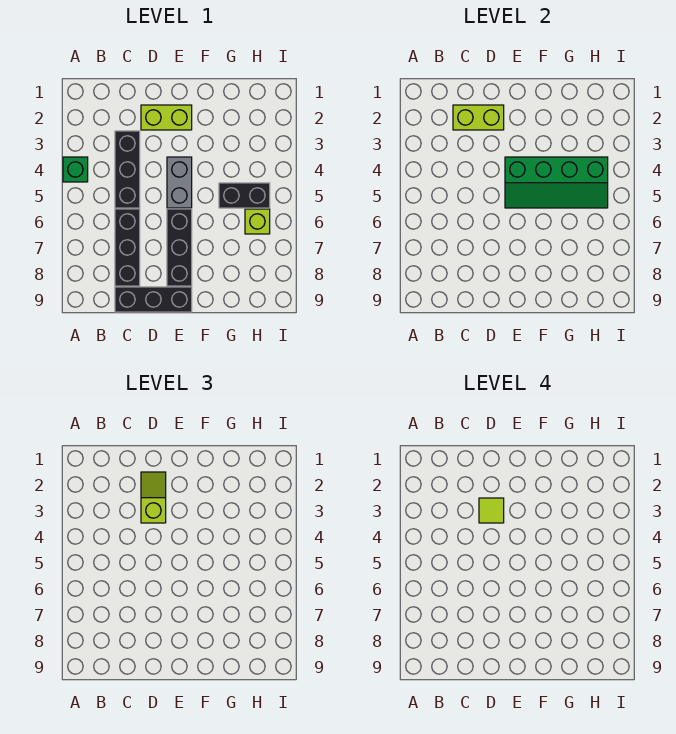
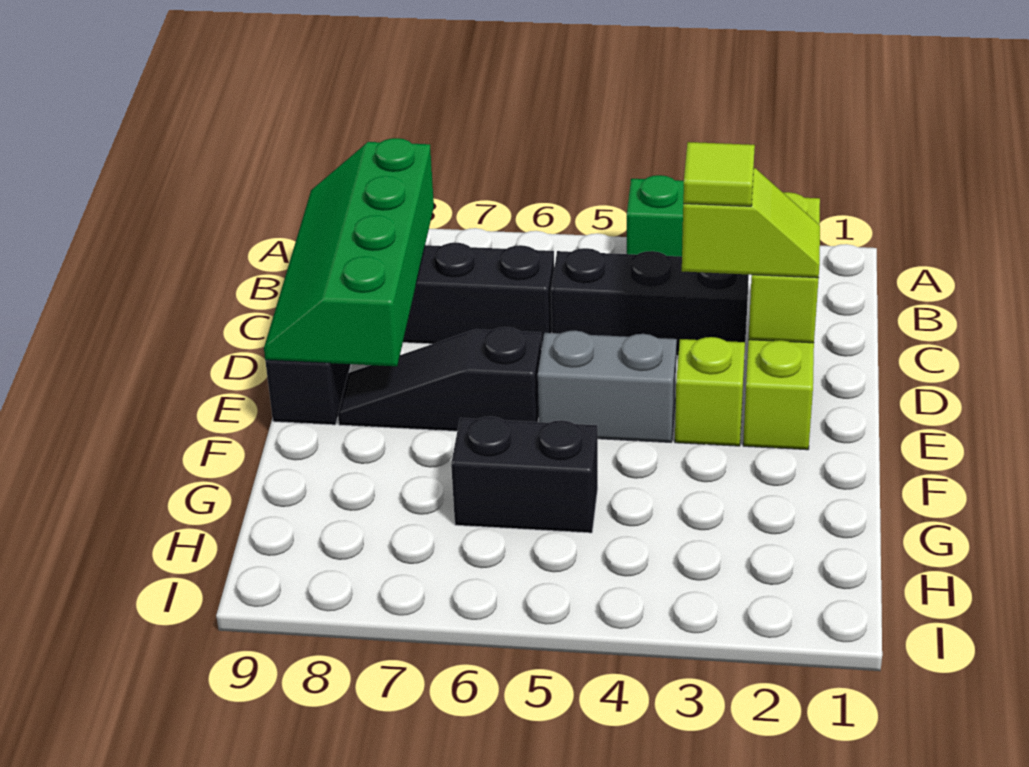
green 2x4 slope [505,157,608,208] -> green 2x4 slope moved to [264,138,434,366]
black 1x3 brick [167,209,192,286] -> black 1x3 slope [338,327,541,431]
black 1x2 brick [219,183,270,208] -> black 1x2 brick turned to [451,417,598,533]
lime 1x1 brick [245,209,270,234] -> lime 1x1 brick moved to [675,337,745,446]

